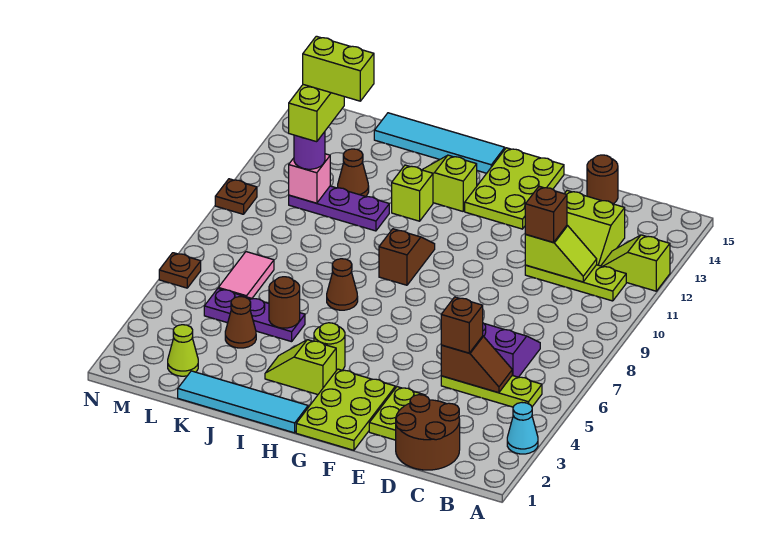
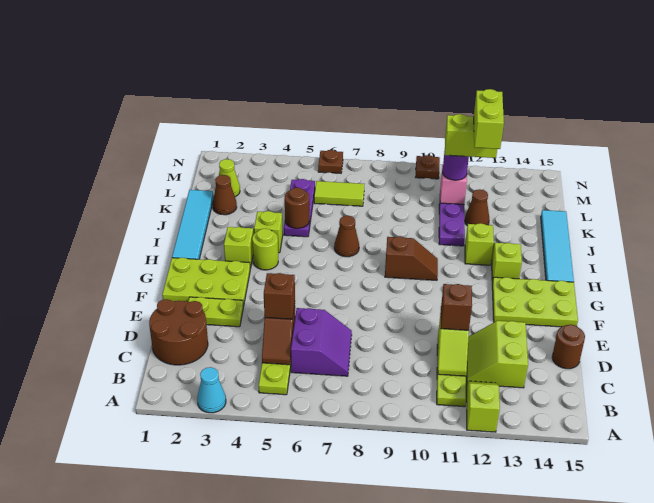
none -> lime 1x1 brick [254,211,283,253]
brown 1x1 cone [225,297,256,348] -> brown 1x1 cone moved to [213,175,237,215]
pink 1x2 tile [218,252,274,298] -> lime 1x2 tile [314,181,364,206]

